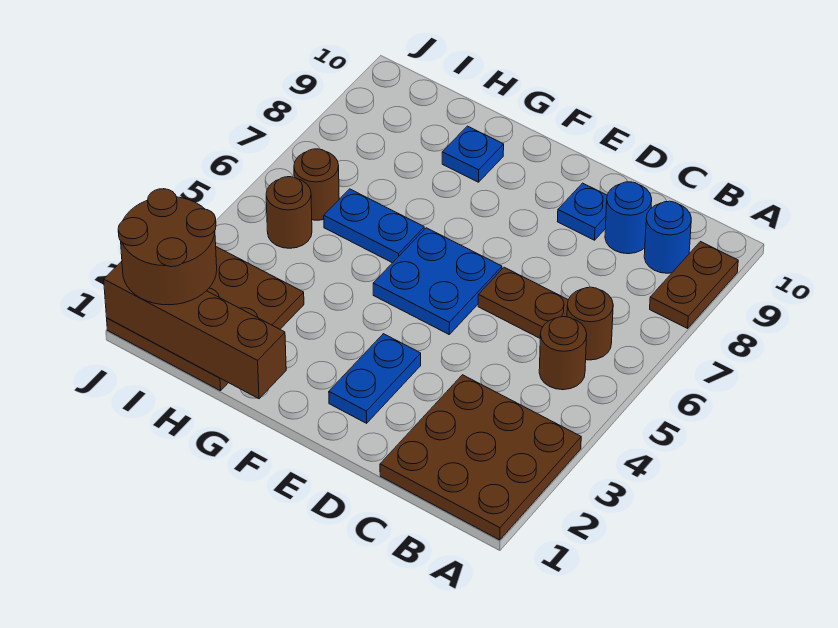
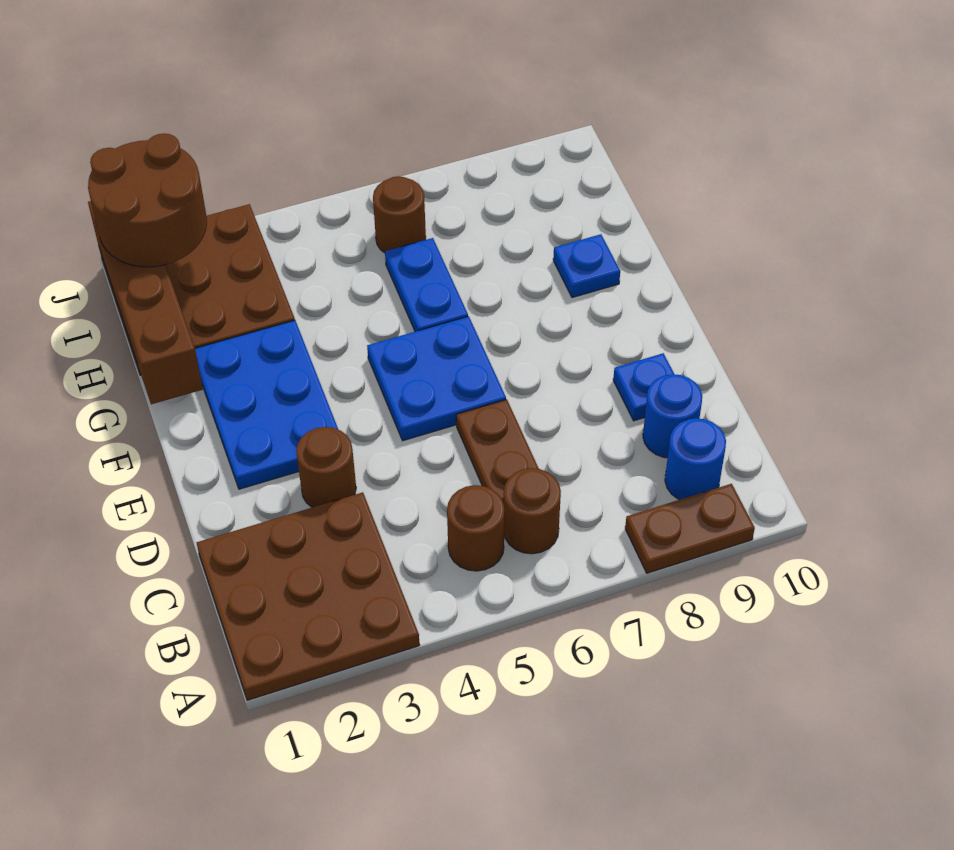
blue 1x2 plate [329,334,421,423] -> blue 2x3 plate [195,320,338,489]
brown 1x1 round brick [266,177,312,248] -> brown 1x1 round brick moved to [296,427,356,507]

